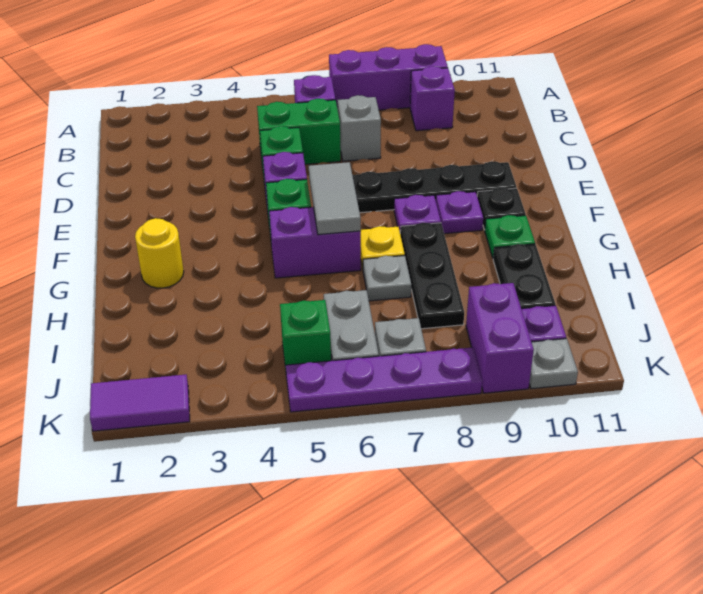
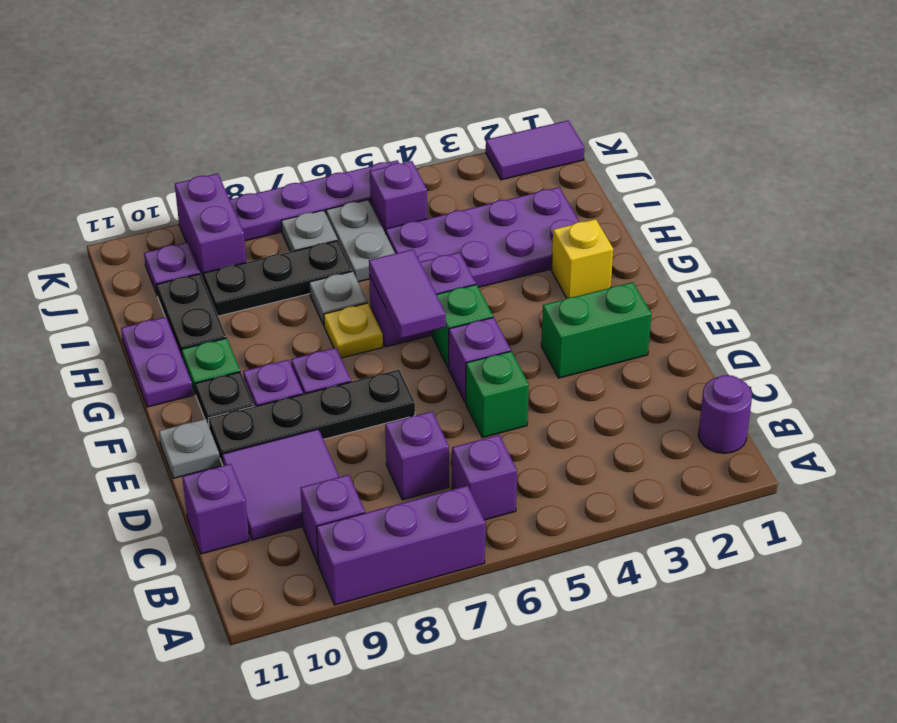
none -> purple 1x1 round brick [698,375,752,453]
green 1x2 brick [257,99,341,164] -> green 1x2 brick moved to [541,282,651,378]
grey 1x1 brick [338,95,381,161] -> purple 1x1 brick [385,412,449,500]
none -> purple 2x2 tile [222,429,339,540]
none -> purple 1x1 brick [182,464,249,554]
grey 1x2 tile [309,162,361,235] -> purple 1x2 tile [369,249,446,338]
yellow 1x1 round brick [135,218,184,288] -> yellow 1x1 brick [551,219,613,298]
black 1x3 plate [400,223,464,329] -> black 1x3 plate turned to [203,240,352,316]
none -> purple 1x2 plate [121,317,193,407]
none -> purple 2x4 plate [385,187,579,287]
green 1x1 brick [280,300,331,369] -> purple 1x1 brick [370,161,427,234]
grey 1x1 plate [529,339,578,389] -> grey 1x1 plate moved to [159,419,220,478]

